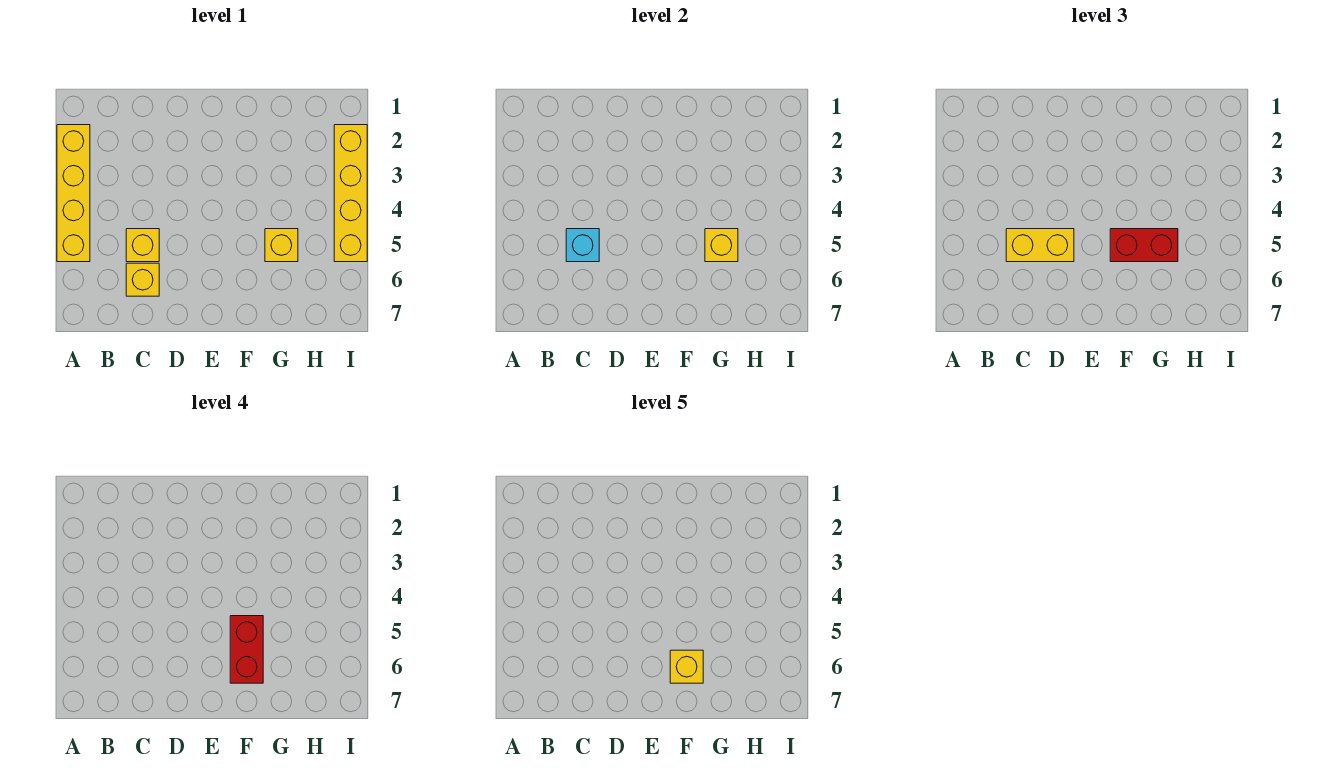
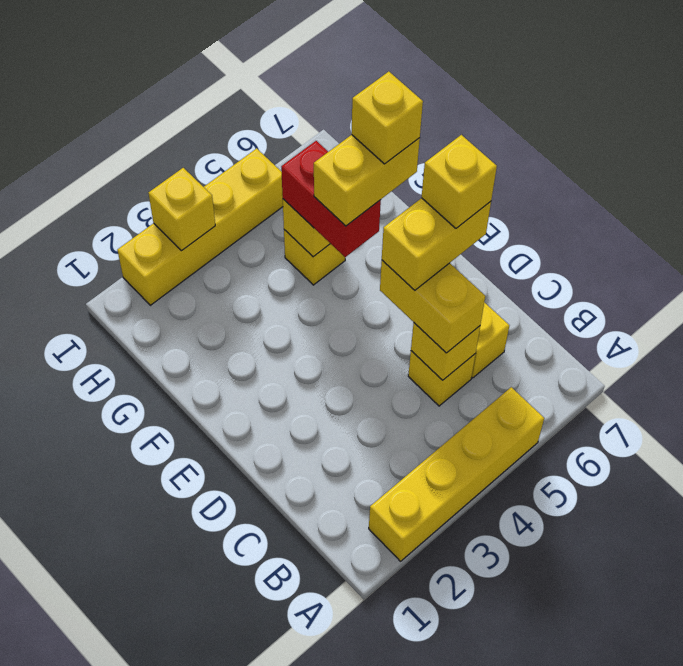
cyan 1x1 brick [566,229,599,262] -> yellow 1x1 brick [411,323,480,380]
none -> yellow 1x2 brick [382,198,491,290]
none -> yellow 1x1 brick [422,135,497,228]
red 1x2 brick [230,616,263,683] -> yellow 1x2 brick [314,135,420,226]
none -> yellow 1x1 brick [148,168,215,251]

